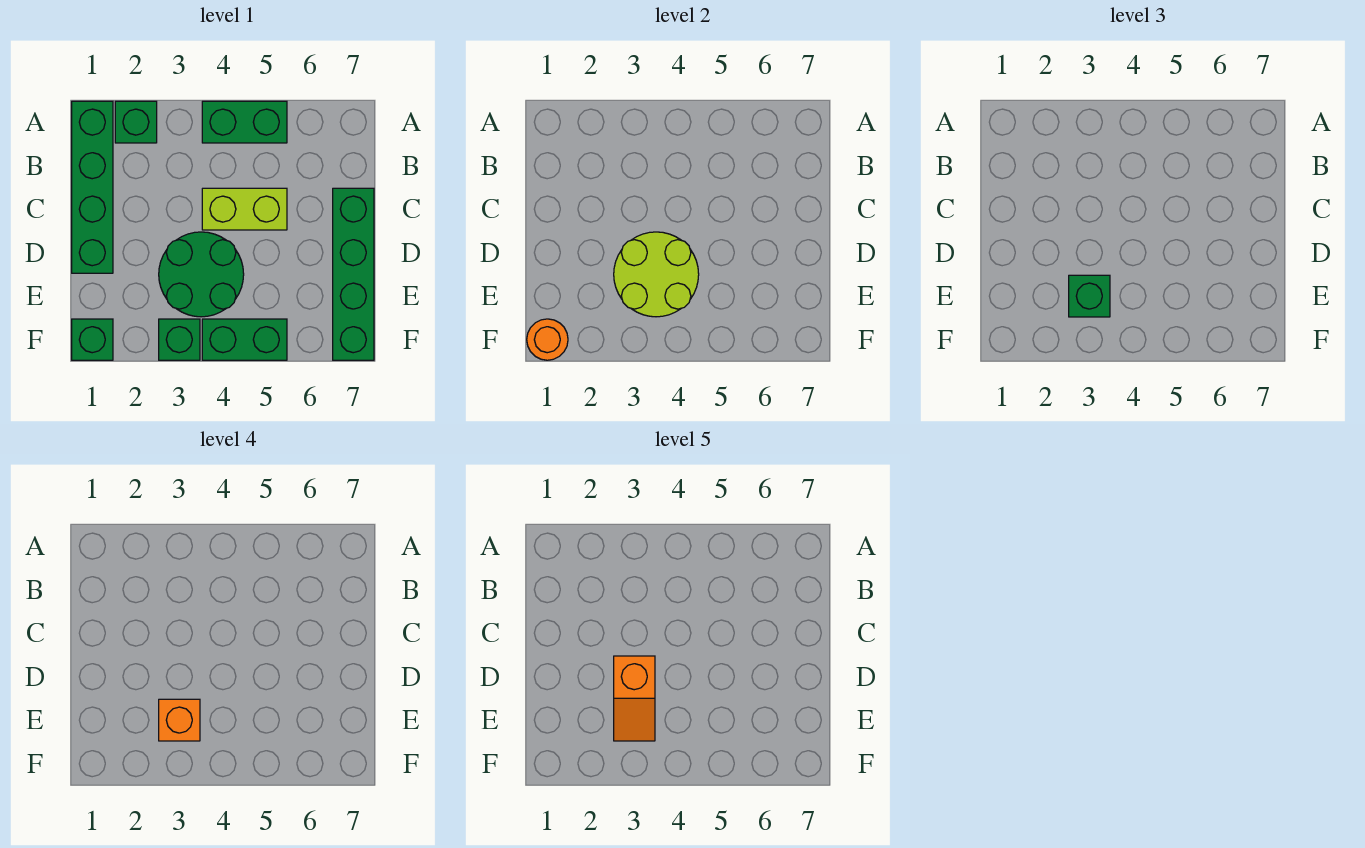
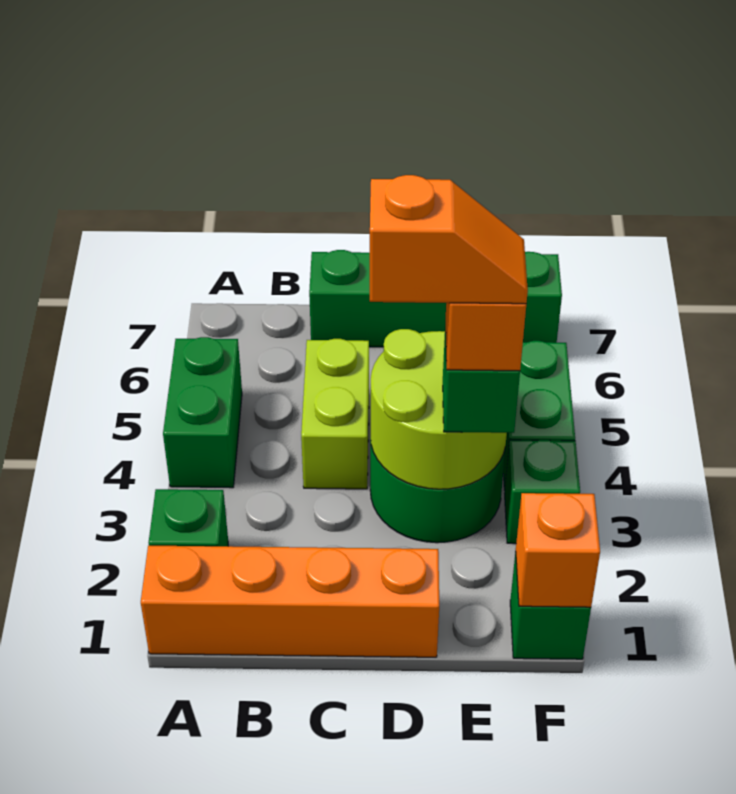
green 1x4 brick [72,101,113,273] -> orange 1x4 brick [141,546,439,657]
orange 1x1 round brick [527,319,568,360] -> orange 1x1 brick [516,493,600,607]

